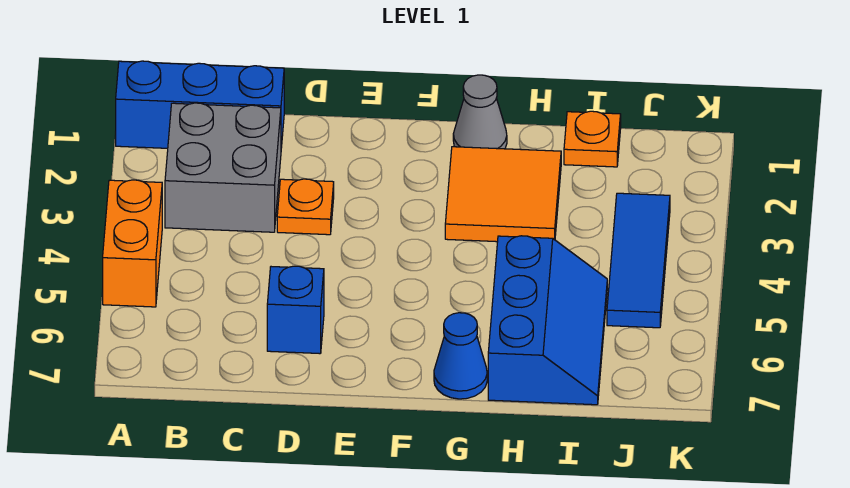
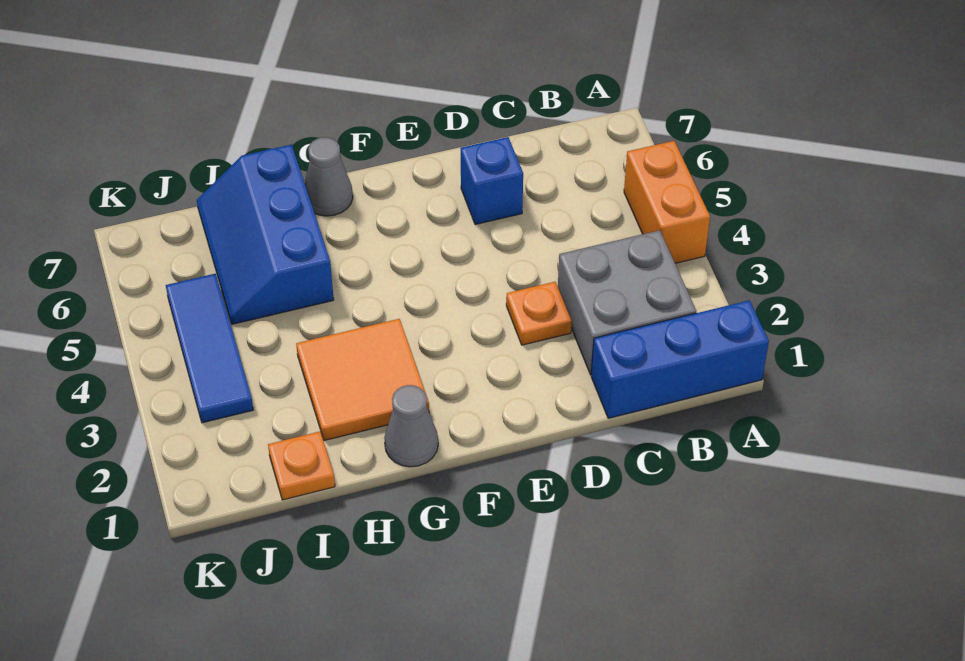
blue 1x1 cone [434,313,487,399] -> grey 1x1 cone [304,137,353,216]

